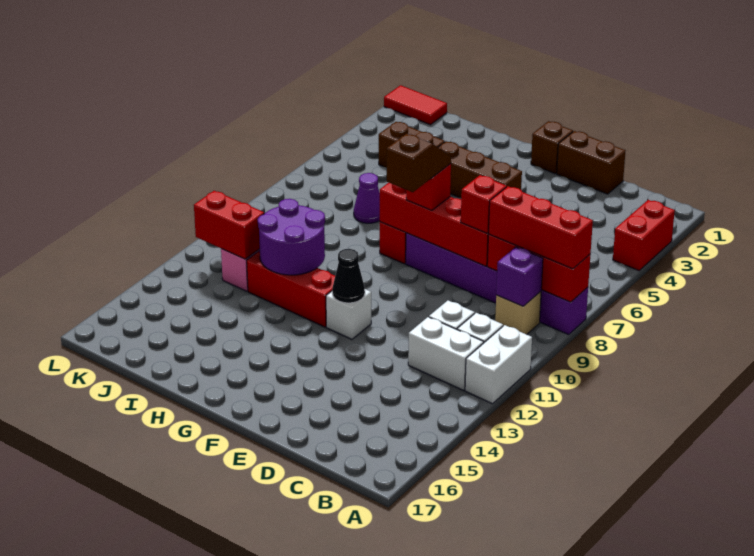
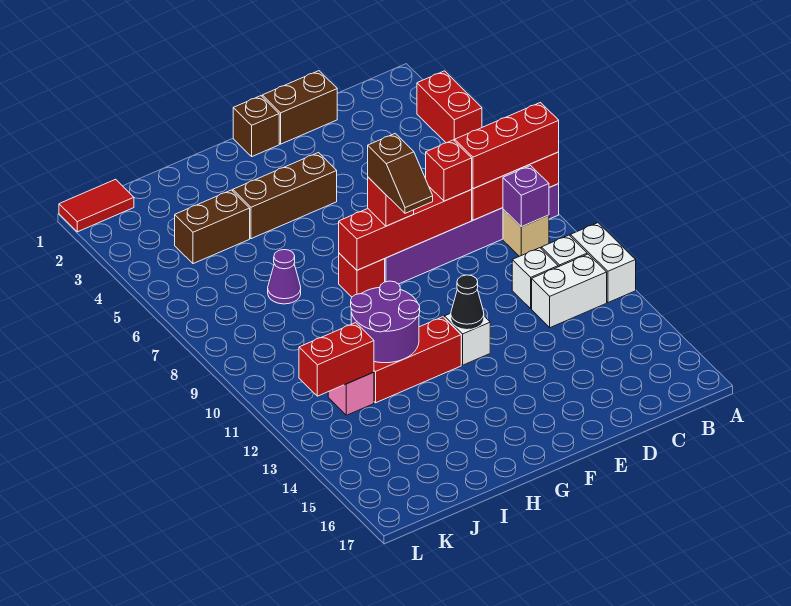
brown 1x2 slope [387,134,451,192] -> brown 1x2 slope turned to [368,134,433,213]

